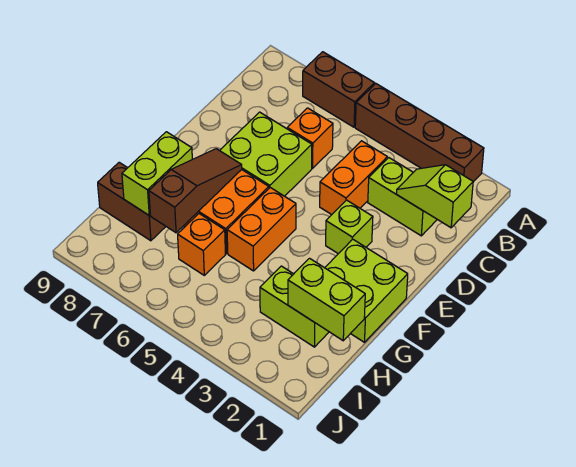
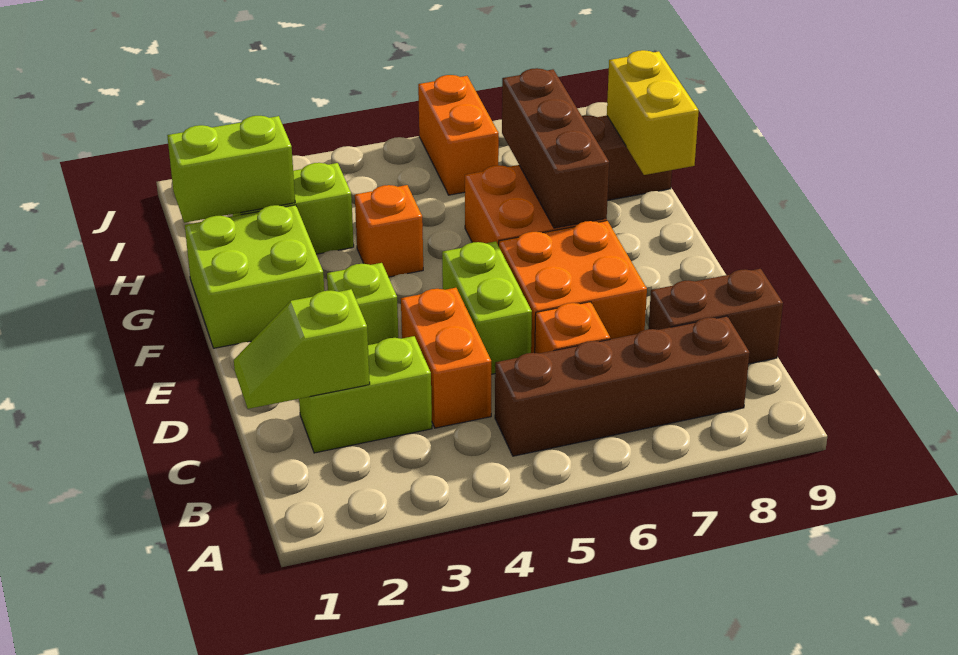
brown 1x4 brick [355,84,484,182] -> brown 1x4 brick moved to [495,316,750,456]
brown 1x2 brick [303,52,374,127] -> brown 1x2 brick moved to [648,269,783,364]
lime 1x2 slope [396,165,473,228] -> lime 1x2 slope turned to [234,289,370,409]
lime 2x2 brick [220,112,312,196] -> orange 2x2 brick [499,221,647,353]
orange 1x2 brick [227,188,296,271] -> orange 1x2 brick moved to [418,75,499,195]
brown 1x3 slope [149,149,242,233] -> brown 1x3 brick [502,68,609,228]
lime 1x2 brick [122,132,192,215] -> lime 1x2 brick moved to [442,242,532,374]
none -> yellow 1x2 brick [607,50,699,175]
orange 1x1 brick [178,214,225,275] -> orange 1x1 brick moved to [355,185,423,277]

